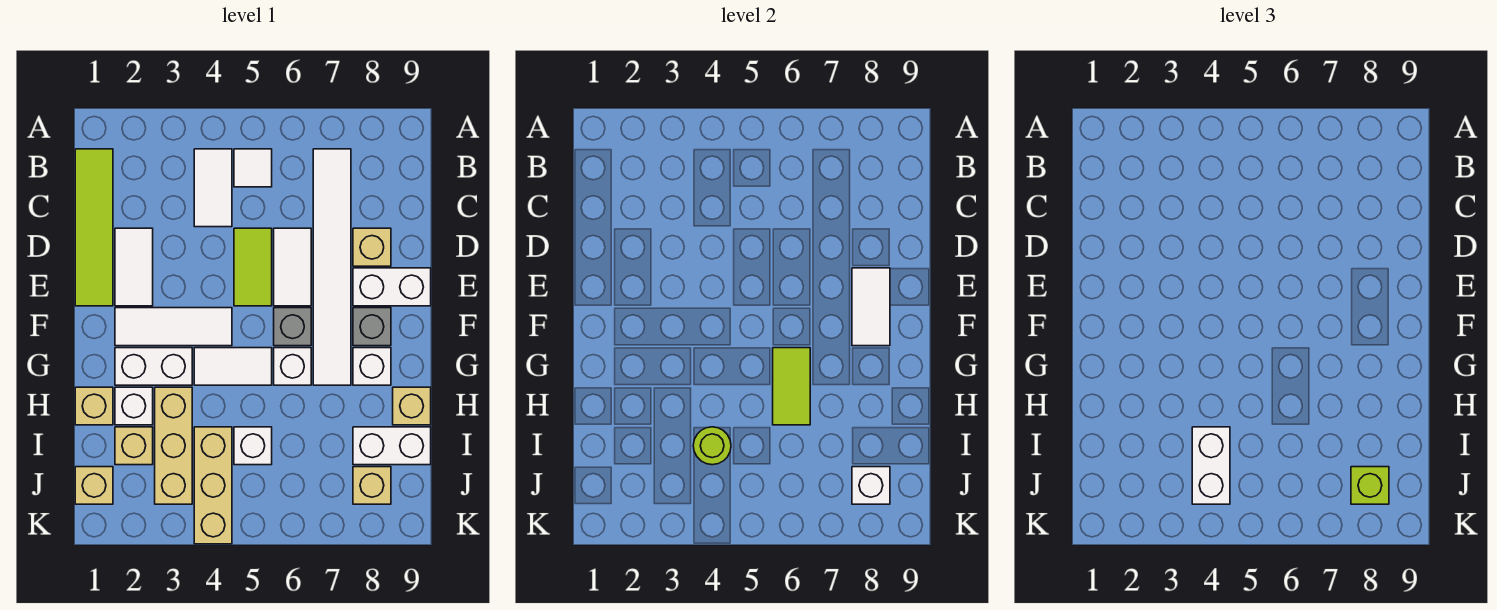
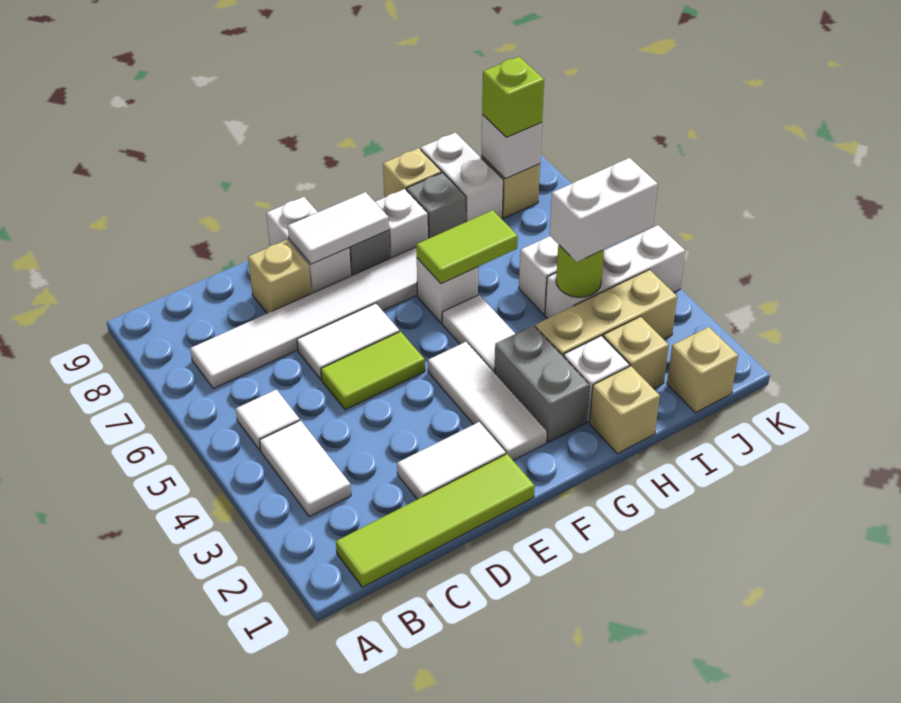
white 1x2 tile [194,149,232,227] -> white 1x2 tile turned to [260,420,351,517]
grey 1x1 brick [274,308,311,346] -> grey 1x1 brick moved to [407,173,466,239]
white 1x2 brick [115,348,192,385] -> grey 1x2 brick [494,325,589,442]
tan 1x3 brick [194,427,232,544] -> white 1x3 brick [545,225,685,319]

